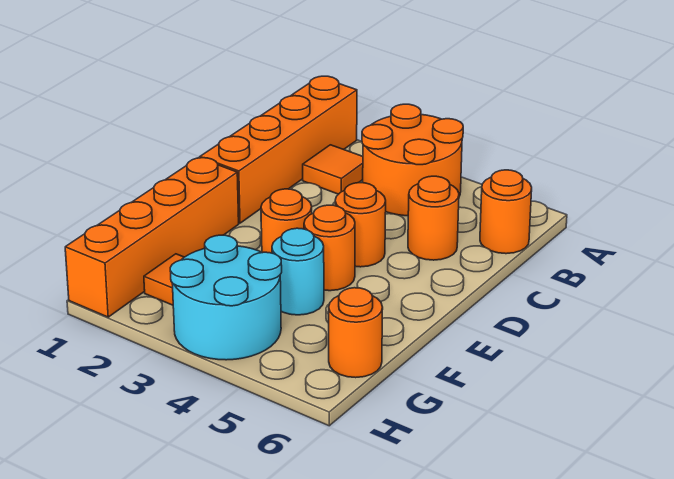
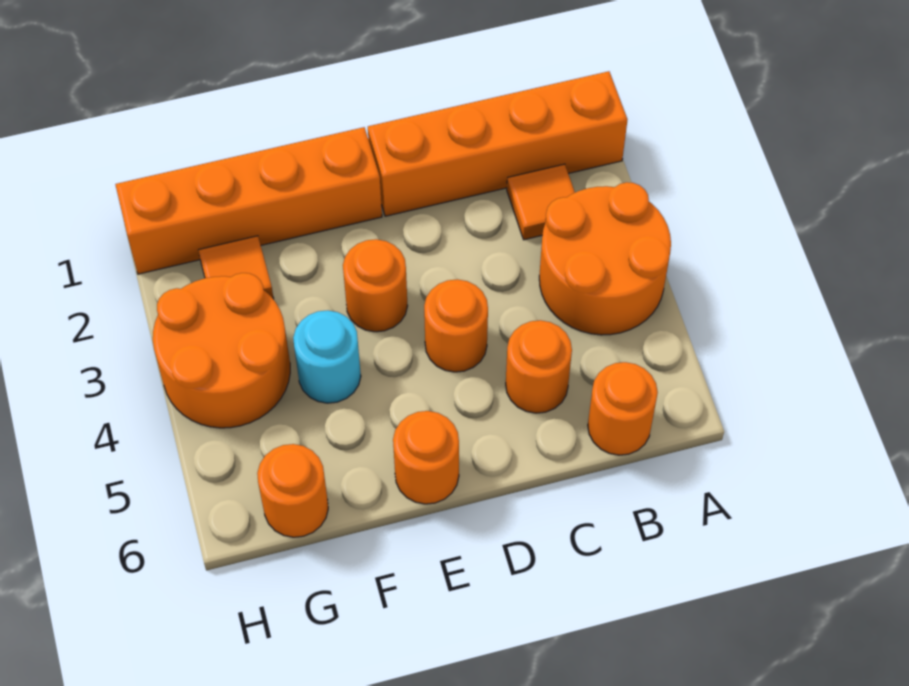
orange 1x1 round brick [304,205,355,291] -> orange 1x1 round brick moved to [393,411,459,504]
cyan 2x2 round brick [170,235,282,360] -> orange 2x2 round brick [153,273,290,428]

